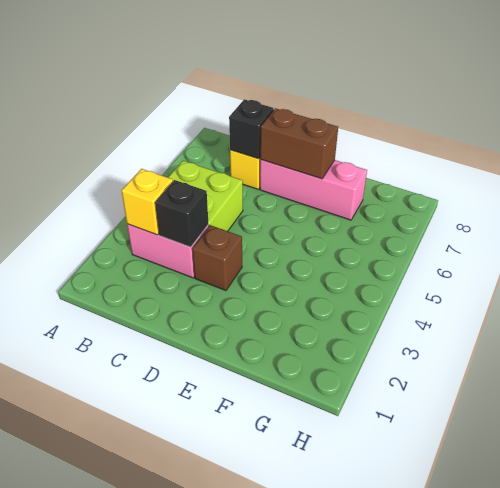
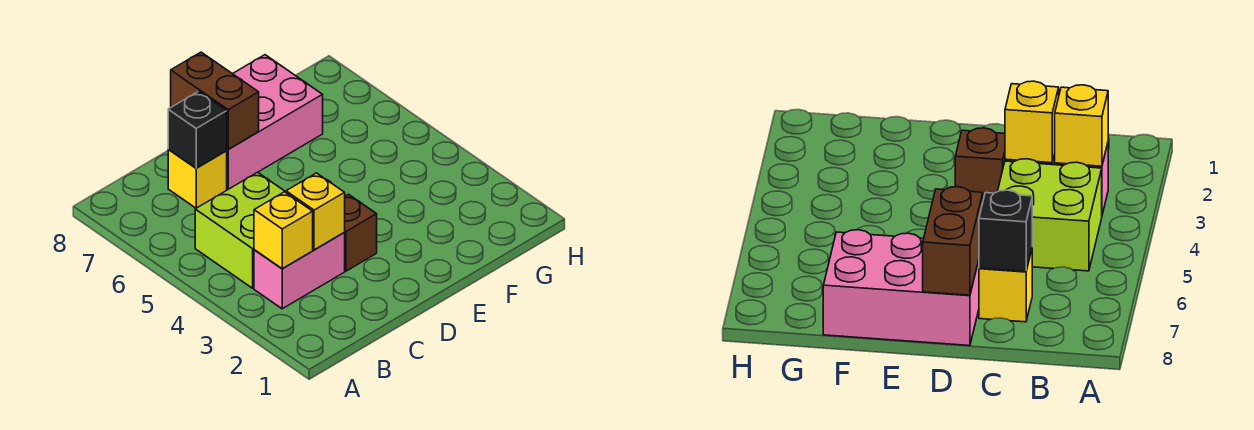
black 1x1 brick [155,180,209,247] -> yellow 1x1 brick [286,173,345,250]
pink 1x3 brick [260,160,367,220] -> pink 2x3 brick [227,55,323,189]
brown 1x2 brick [260,108,338,179] -> brown 1x2 brick turned to [171,52,259,149]

